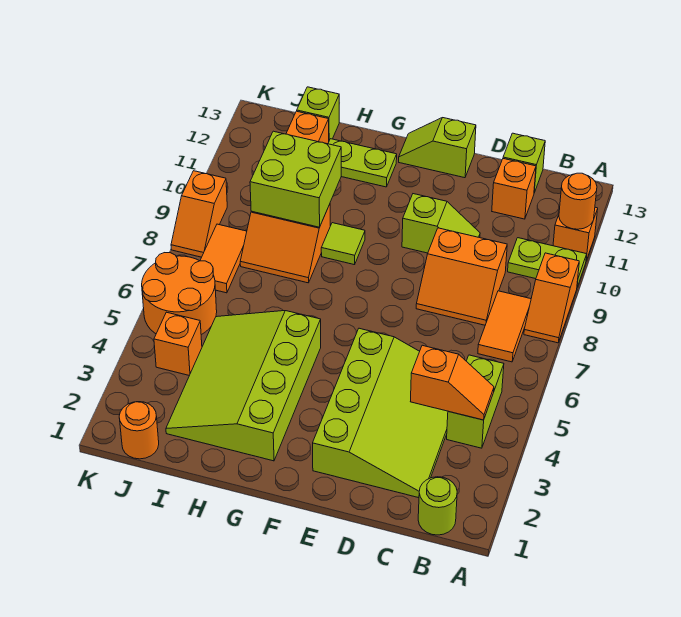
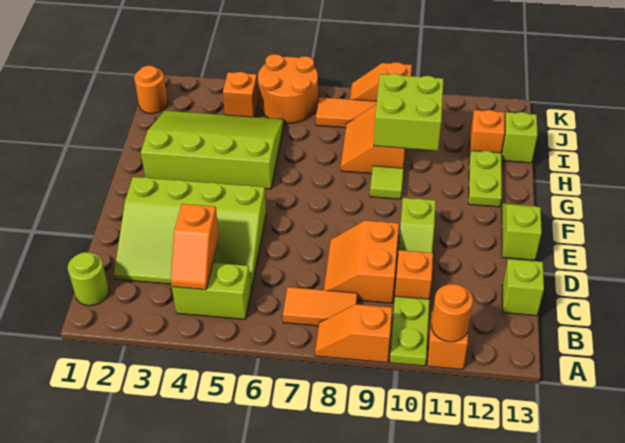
orange 1x1 brick [492,159,536,219] -> orange 1x1 brick moved to [395,250,433,299]

